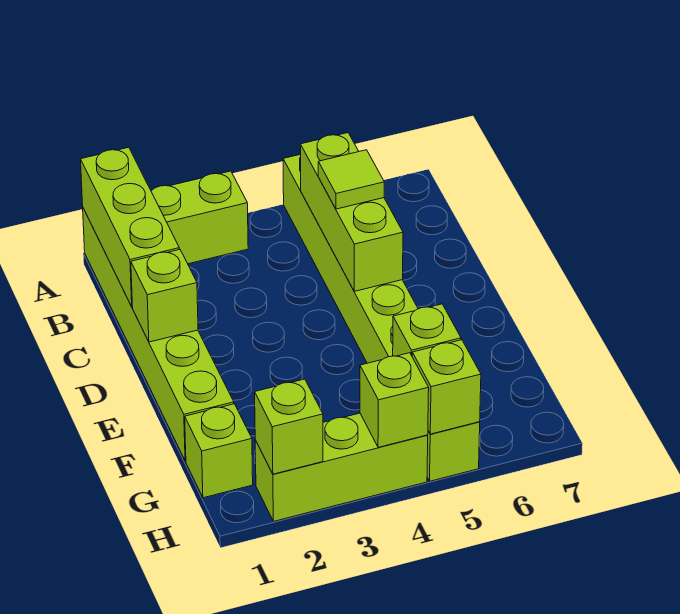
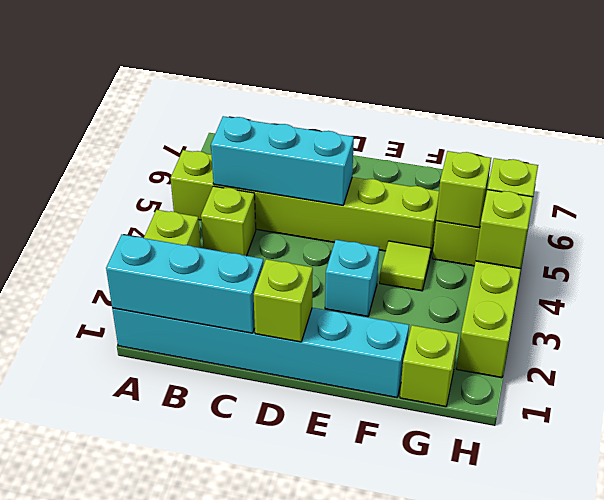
lime 1x6 brick [83,208,234,461] -> cyan 1x6 brick [112,308,409,398]
lime 1x3 brick [81,147,179,307] -> cyan 1x3 brick [106,235,264,333]
lime 1x3 brick [300,133,403,291] -> cyan 1x3 brick [211,116,354,205]
lime 1x1 tile [318,150,384,209] -> lime 1x1 tile moved to [380,241,431,291]
none -> cyan 1x1 brick [325,240,379,317]
lime 1x1 brick [255,379,323,474] -> lime 1x1 brick moved to [201,186,256,256]

